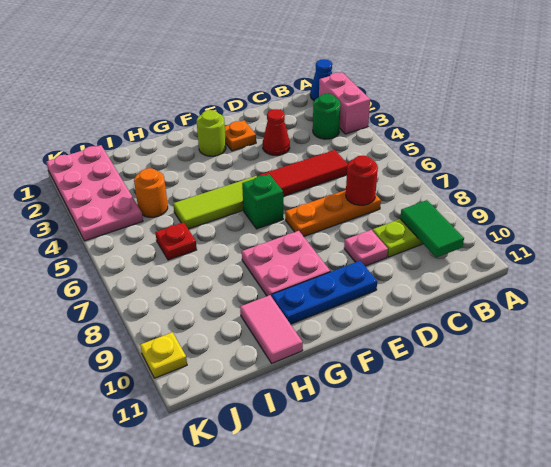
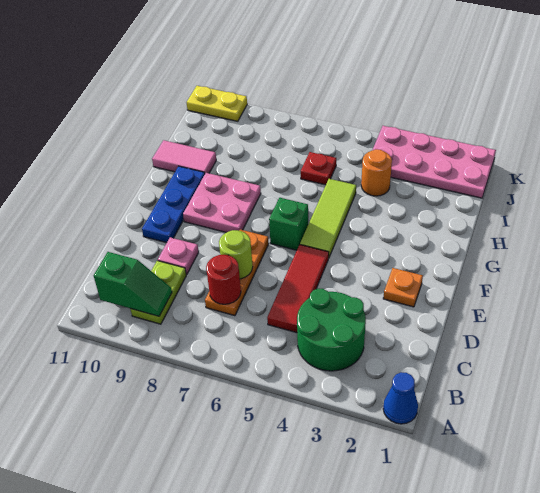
pink 1x2 brick [319,72,370,134] -> none
green 1x1 round brick [313,94,341,139] -> green 2x2 round brick [297,289,366,371]
green 1x2 tile [400,200,464,258] -> green 1x2 slope [94,252,172,316]
red 1x1 cone [263,109,290,155] -> none
lime 1x1 round brick [197,110,226,156] -> lime 1x1 round brick moved to [219,230,253,279]
yellow 1x1 plate [140,332,187,378] -> yellow 1x2 plate [187,86,247,121]

